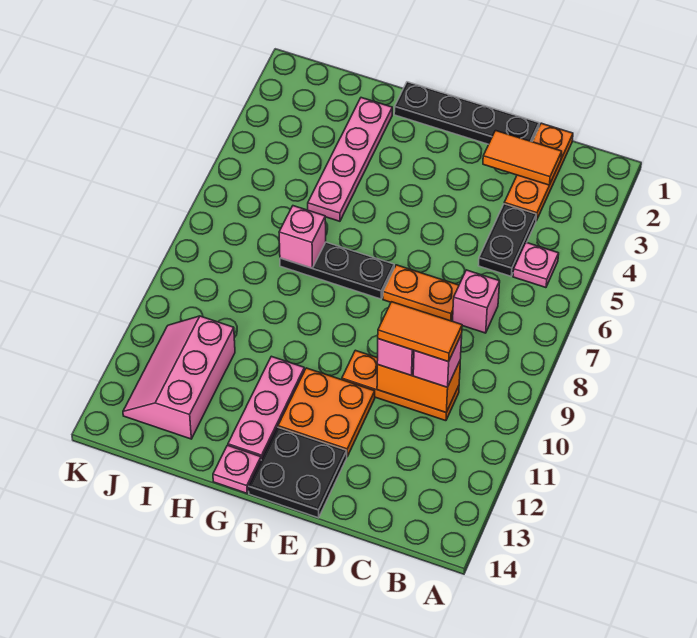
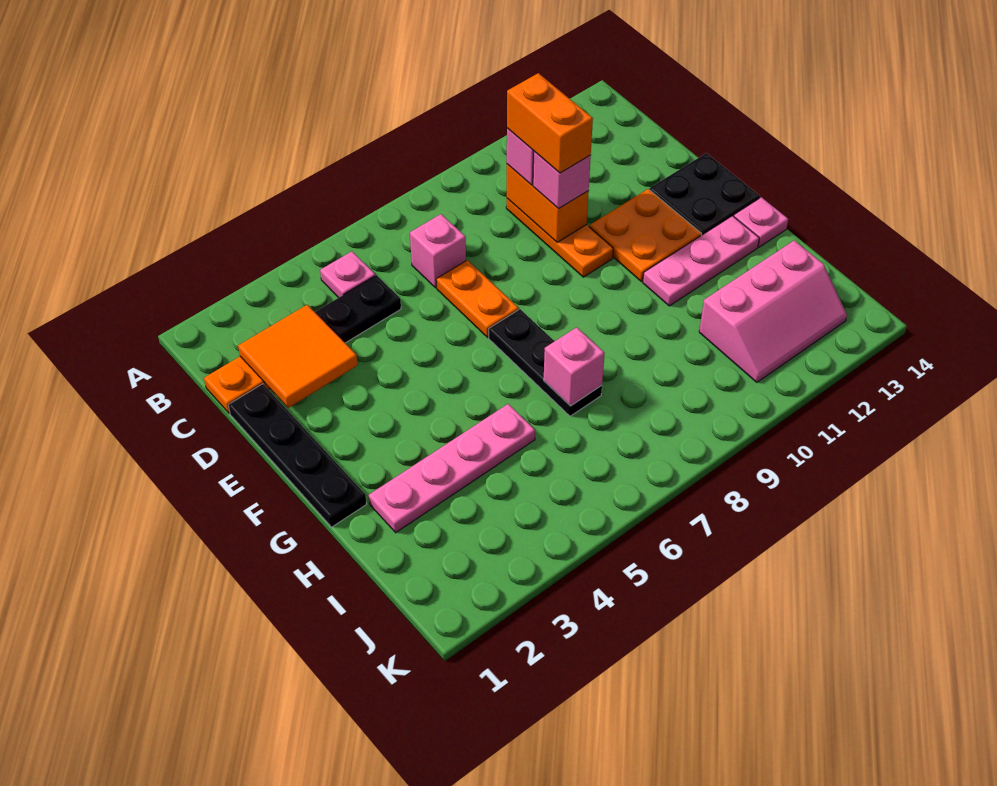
orange 1x2 tile [483,131,562,185] -> orange 2x2 tile [238,305,358,408]
orange 1x2 tile [378,302,462,362] -> orange 1x2 brick [507,73,593,173]

